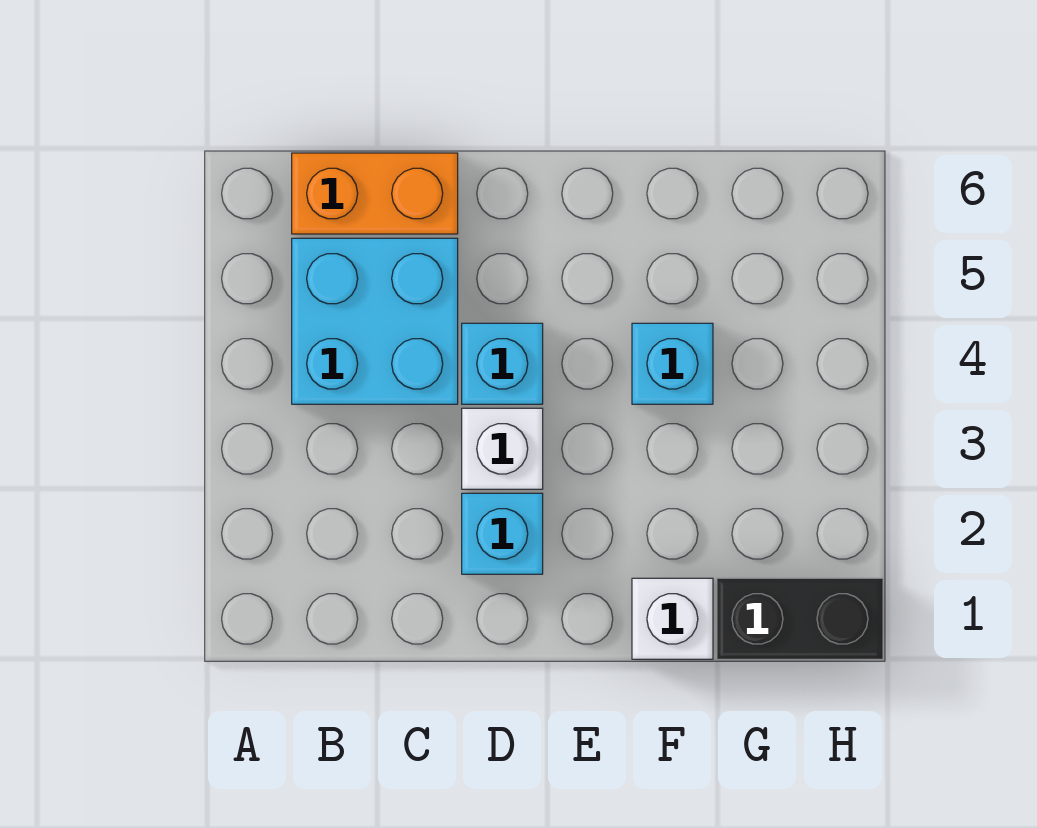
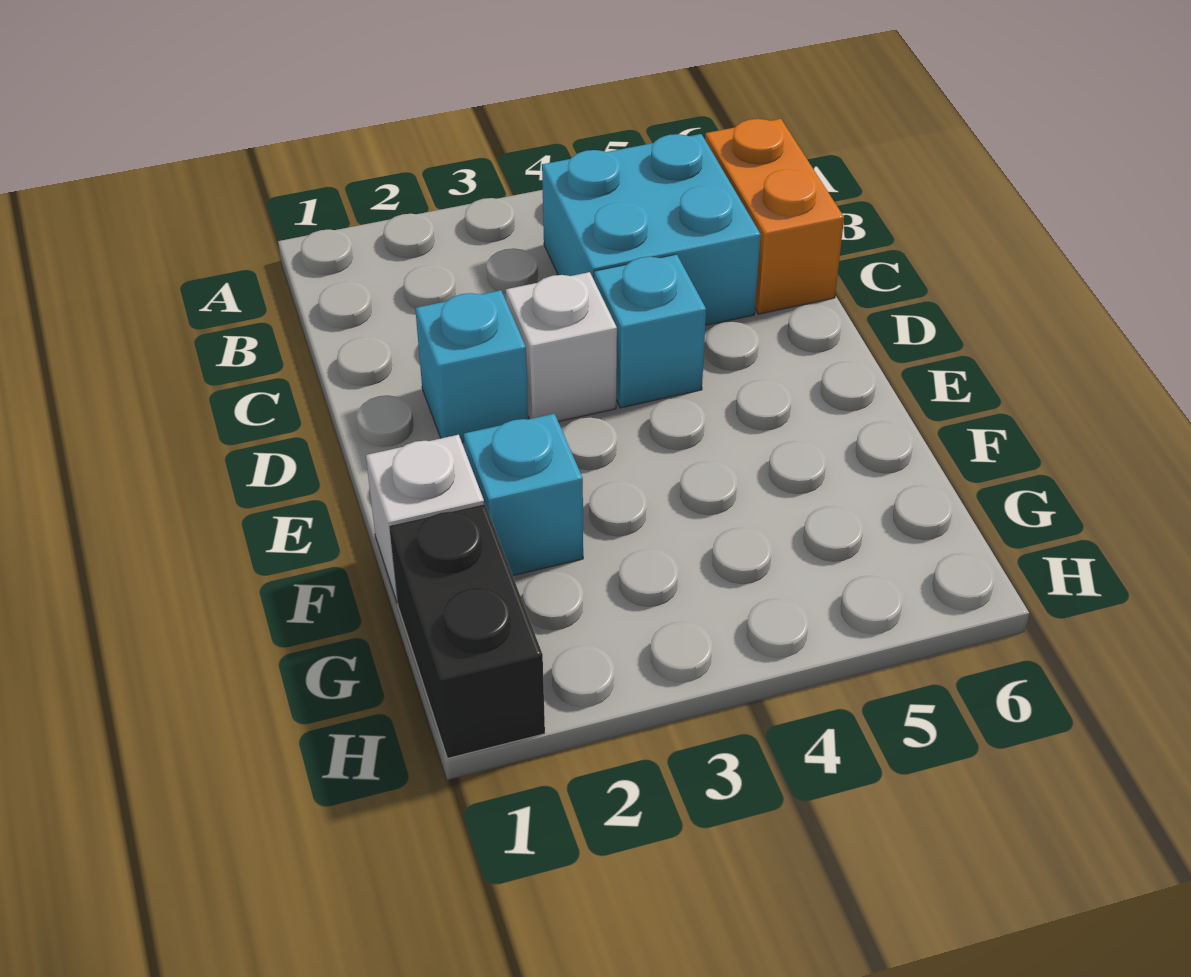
cyan 1x1 brick [632,323,713,404] -> cyan 1x1 brick moved to [464,414,583,575]

